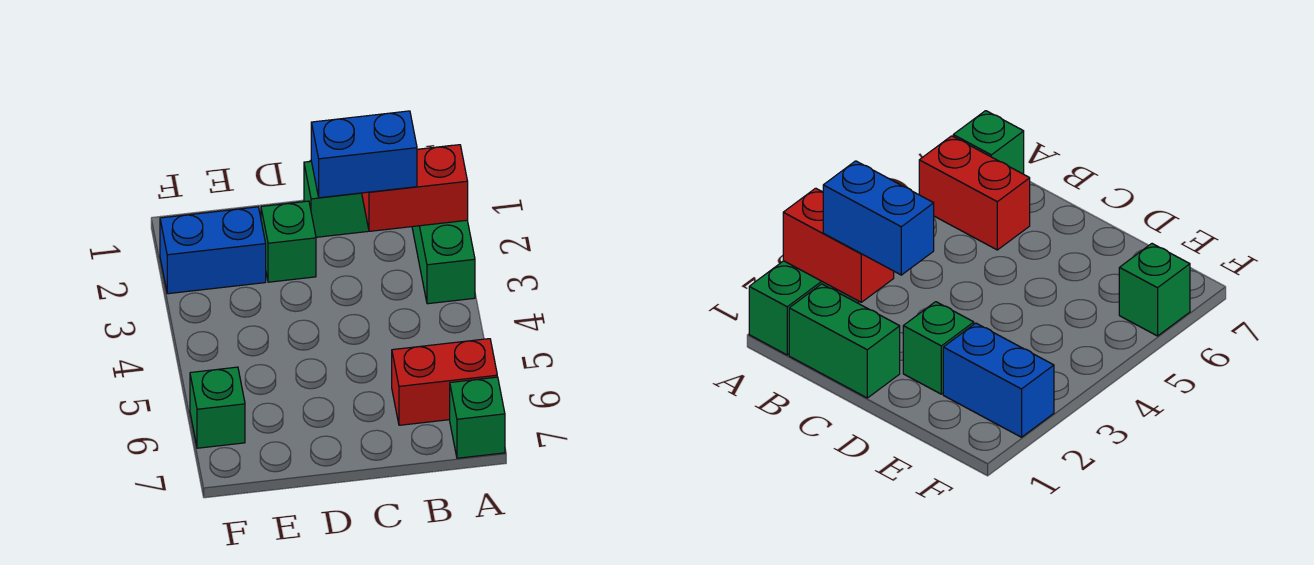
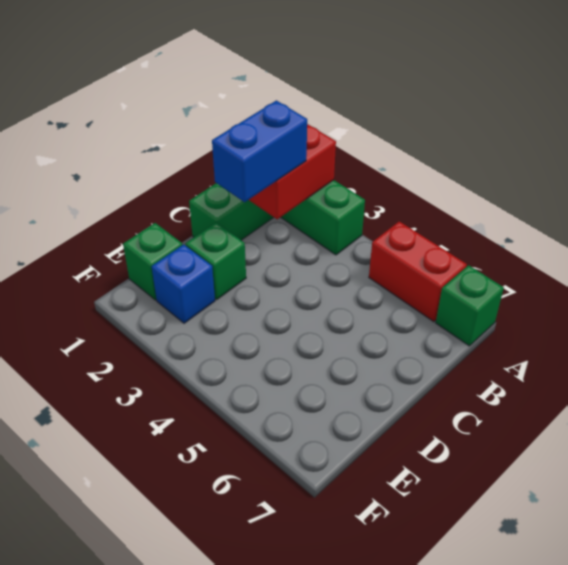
red 1x2 brick [392,339,497,425] -> red 1x2 brick turned to [369,221,467,322]
blue 1x2 brick [160,207,266,294] -> blue 1x1 brick [152,244,215,323]
green 1x1 brick [190,367,245,448] -> green 1x1 brick moved to [123,223,182,300]

